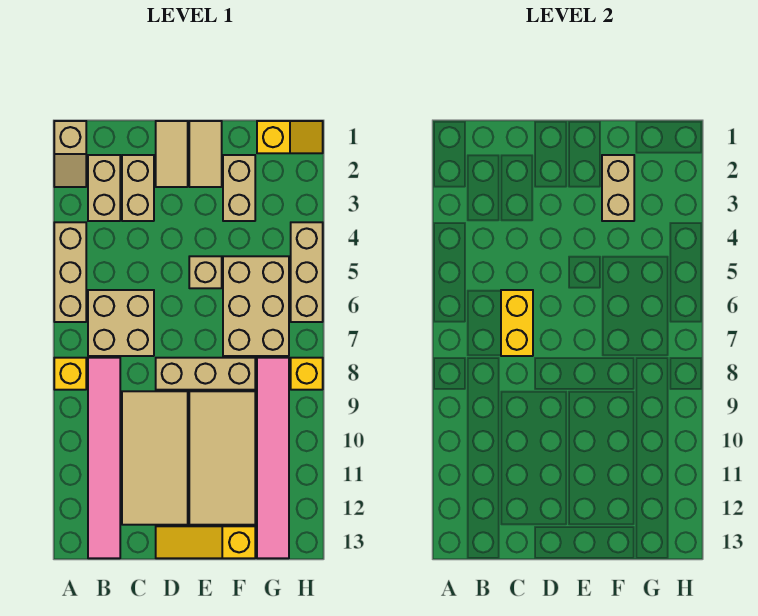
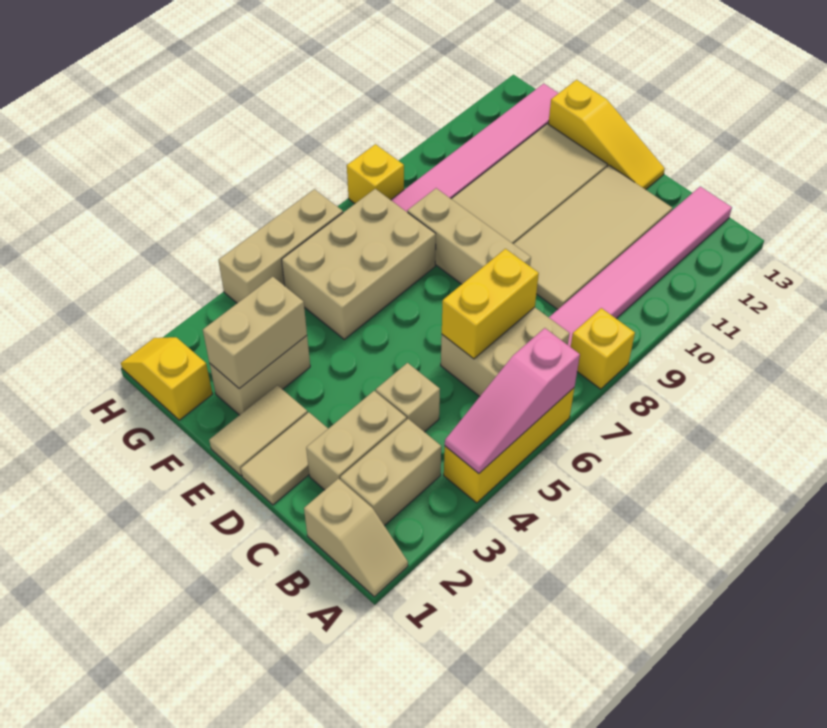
tan 1x2 slope [54,121,86,187] -> tan 1x2 slope turned to [304,478,408,597]
tan 1x3 brick [54,222,86,322] -> yellow 1x3 brick [444,388,574,503]
none -> pink 1x3 slope [445,328,580,473]
tan 1x1 brick [189,256,222,288] -> tan 1x1 brick moved to [376,363,440,432]

